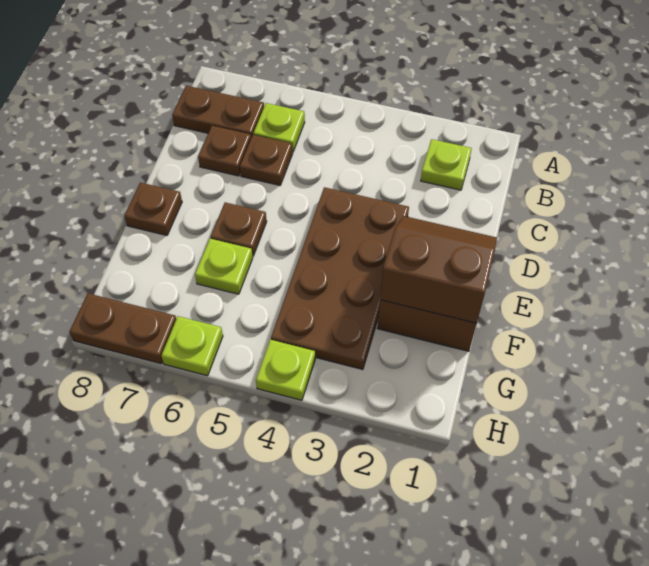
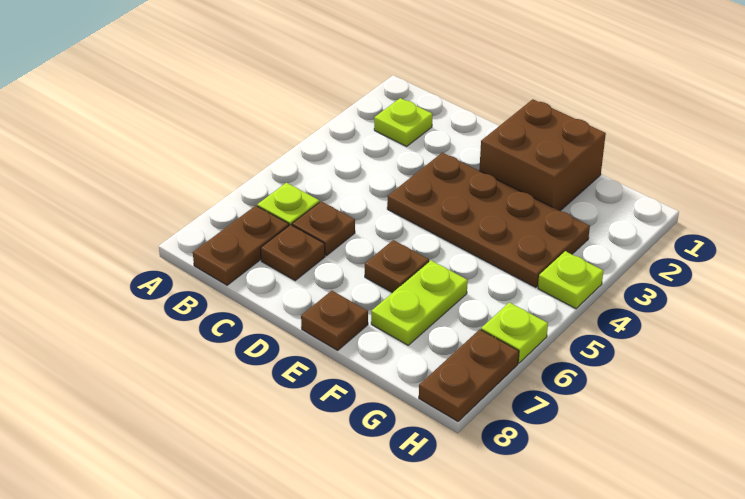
brown 2x2 slope [380,216,497,323] -> none
lime 1x1 plate [195,239,253,294] -> lime 1x2 plate [371,260,468,345]

